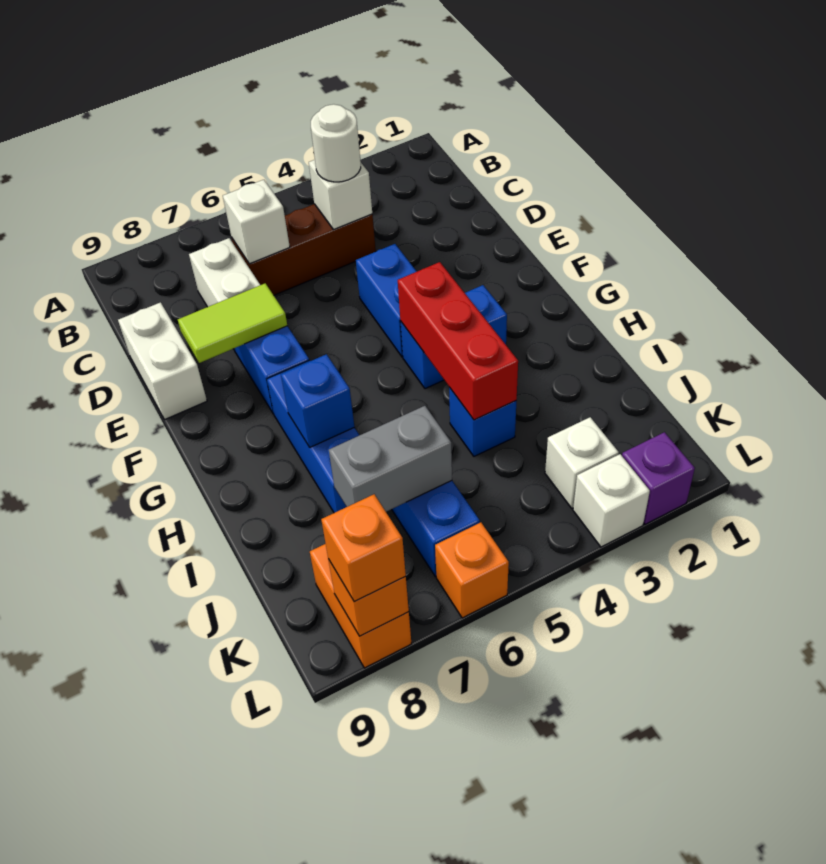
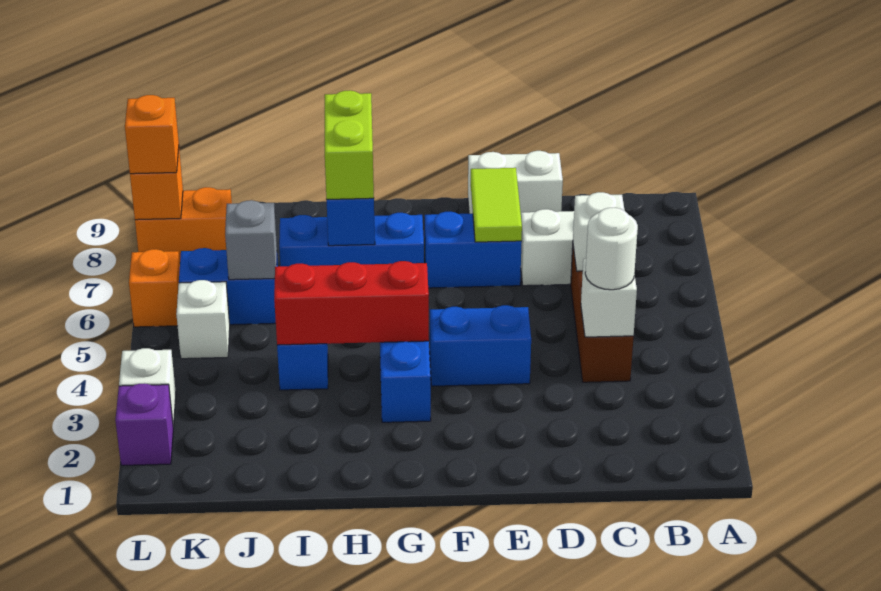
none -> lime 1x2 brick [325,91,374,199]
grey 1x2 brick [329,406,452,512] -> grey 1x1 brick [225,200,277,280]
white 1x1 brick [545,417,619,508] -> white 1x1 brick moved to [176,280,230,359]

